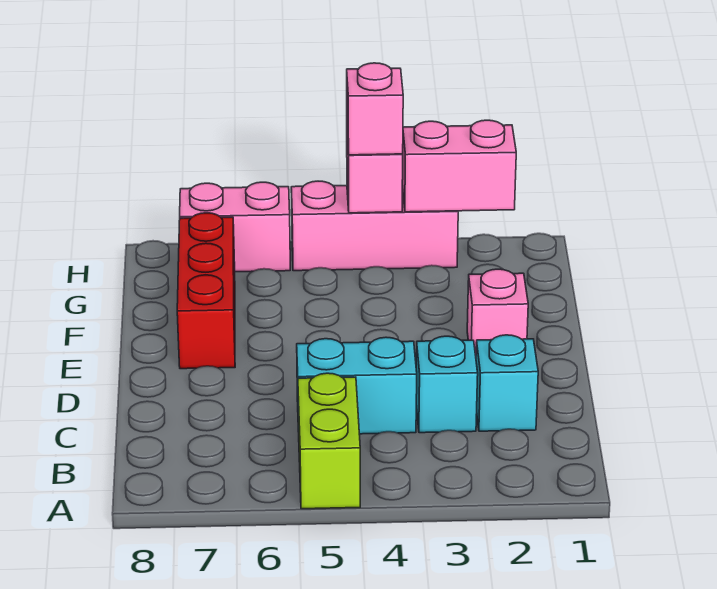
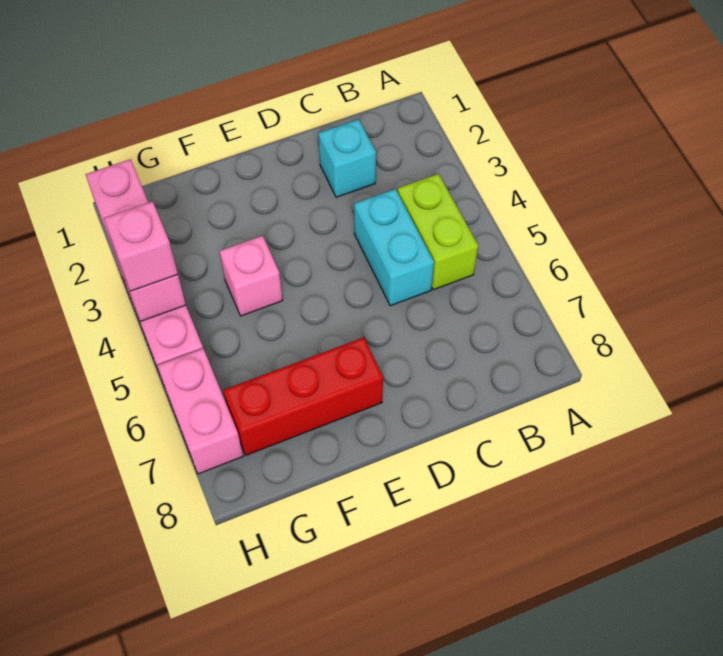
lime 1x2 brick [298,373,360,509] -> lime 1x2 brick turned to [398,174,478,290]
cyan 1x1 brick [416,336,478,433] -> none
pink 1x1 brick [467,269,528,355] -> pink 1x1 brick moved to [219,236,283,316]

